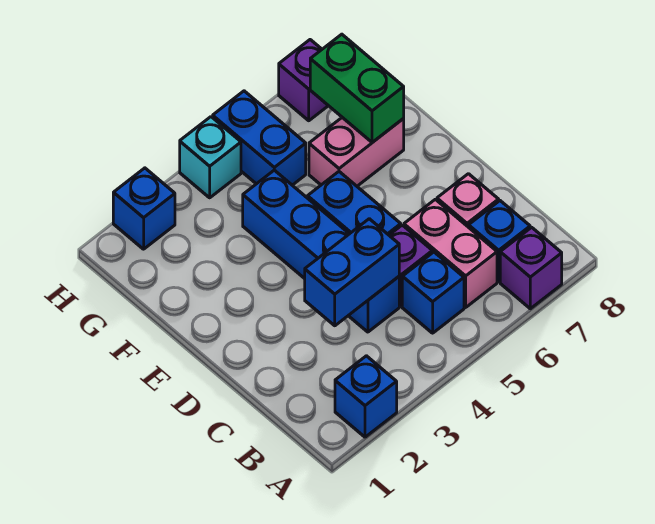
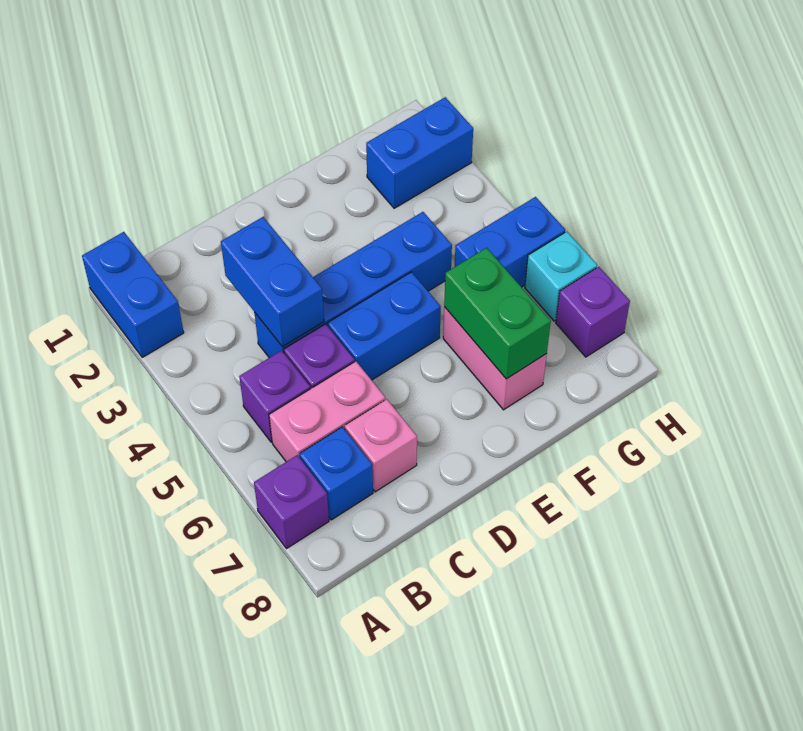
blue 1x1 brick [335,356,397,437] -> blue 1x2 brick [82,232,184,357]
blue 1x1 brick [402,252,464,333] -> purple 1x1 brick [239,350,310,442]
green 1x2 brick [310,34,404,142] -> green 1x2 brick turned to [444,248,551,379]
blue 1x1 brick [113,168,175,249] -> blue 1x2 brick [366,97,473,208]
cyan 1x1 brick [180,117,241,198] -> cyan 1x1 brick moved to [525,232,597,321]

